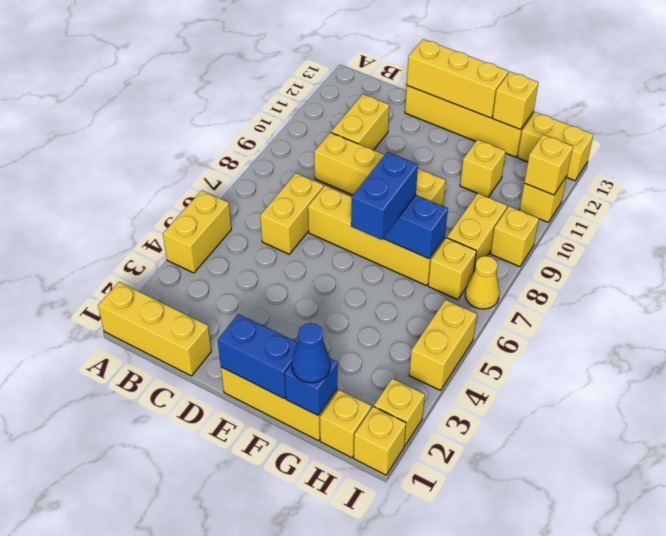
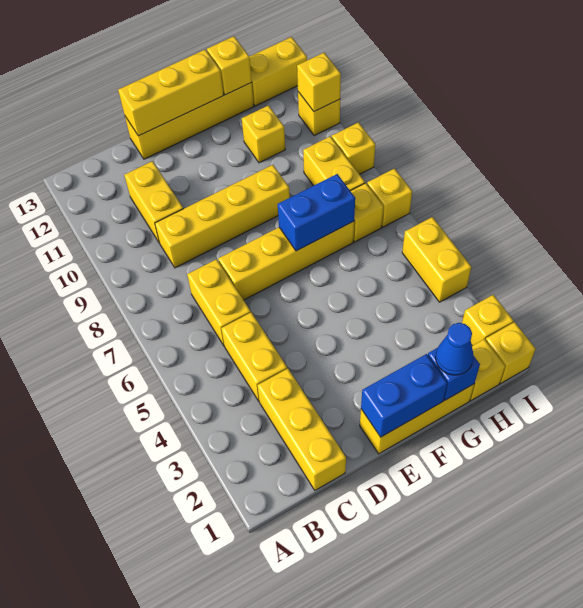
yellow 1x3 brick [98,282,211,376] -> yellow 1x3 brick turned to [257,368,346,490]
yellow 1x2 brick [163,191,231,273] -> yellow 1x2 brick moved to [221,312,287,401]
blue 1x2 brick [351,152,418,240] -> none
yellow 1x1 cone [465,256,499,309] -> yellow 1x1 brick [367,169,412,227]

